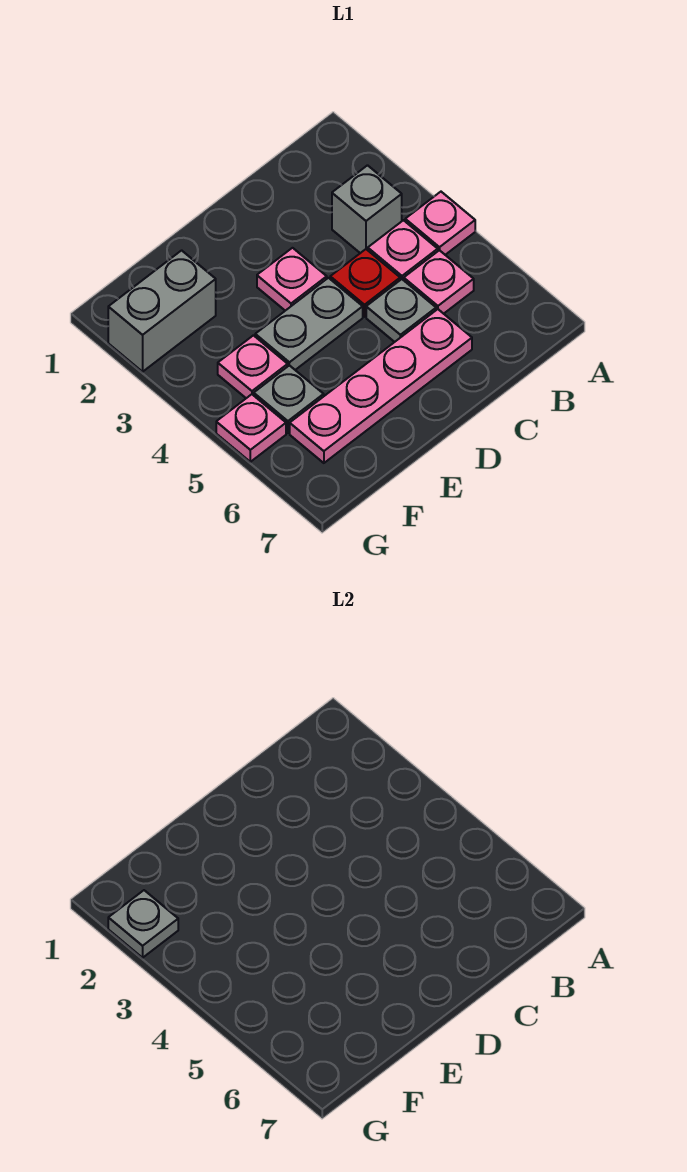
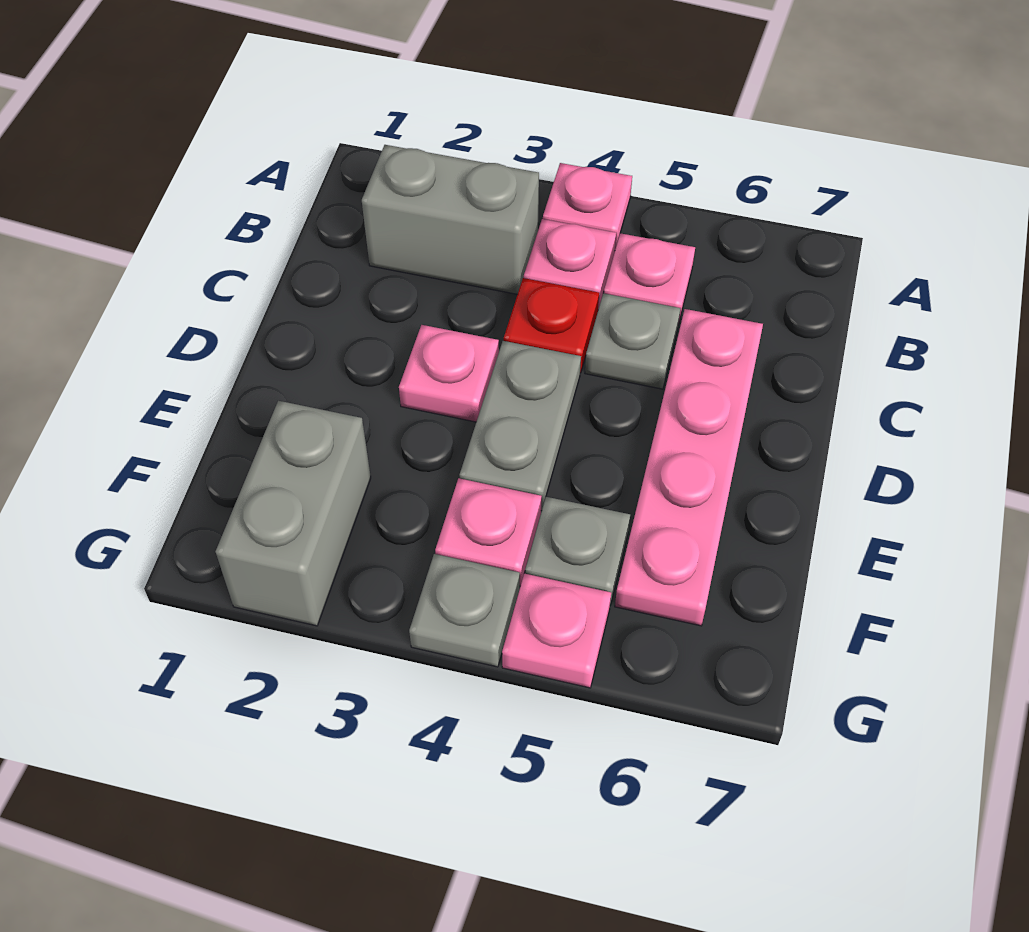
grey 1x1 brick [332,165,402,253] -> grey 1x2 brick [362,145,539,294]
grey 1x1 plate [108,890,178,958] -> grey 1x1 plate moved to [409,554,520,667]

